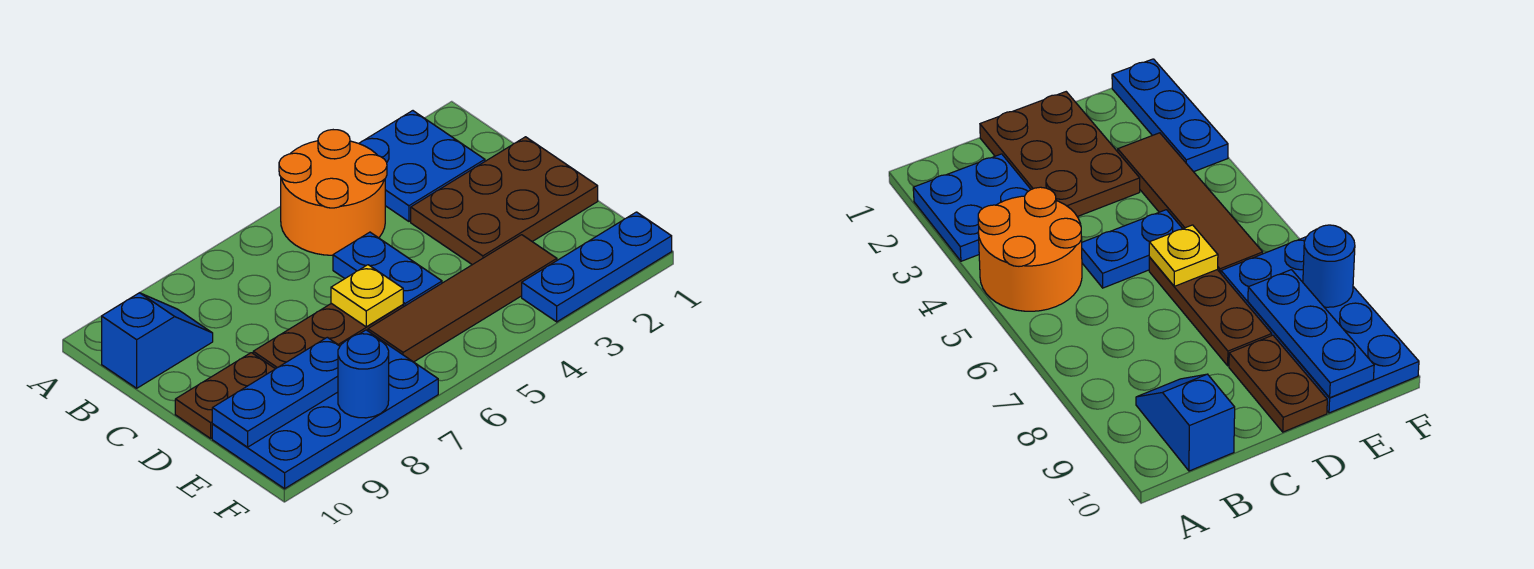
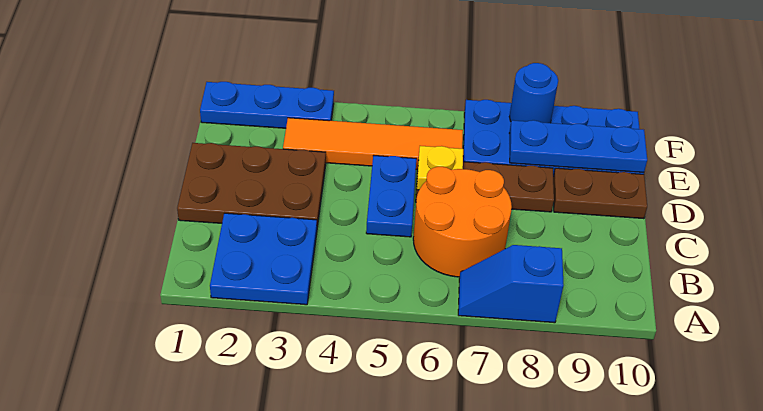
orange 2x2 round brick [279,130,387,255] -> orange 2x2 round brick moved to [413,167,512,277]
blue 1x2 slope [102,293,213,388] -> blue 1x2 slope moved to [458,245,564,323]
brown 1x4 tile [368,235,557,362] -> orange 1x4 tile [283,118,463,169]

